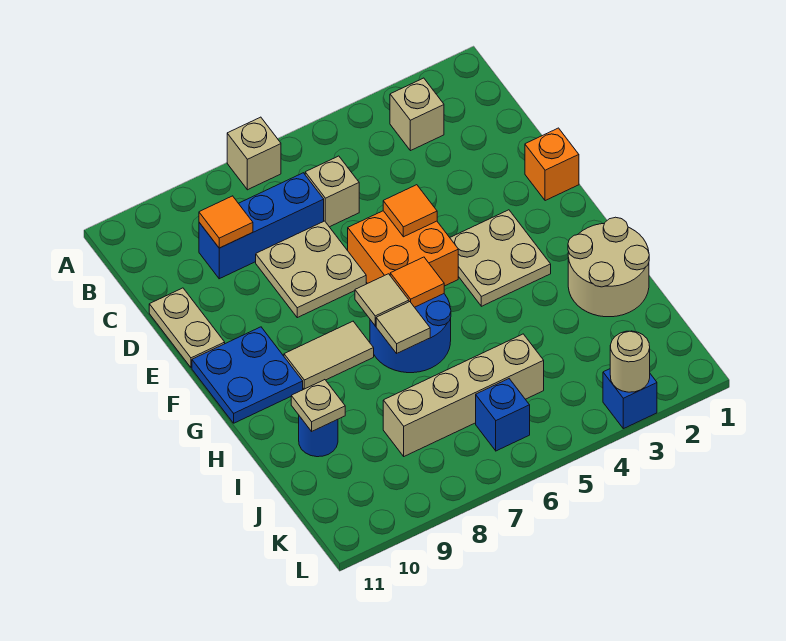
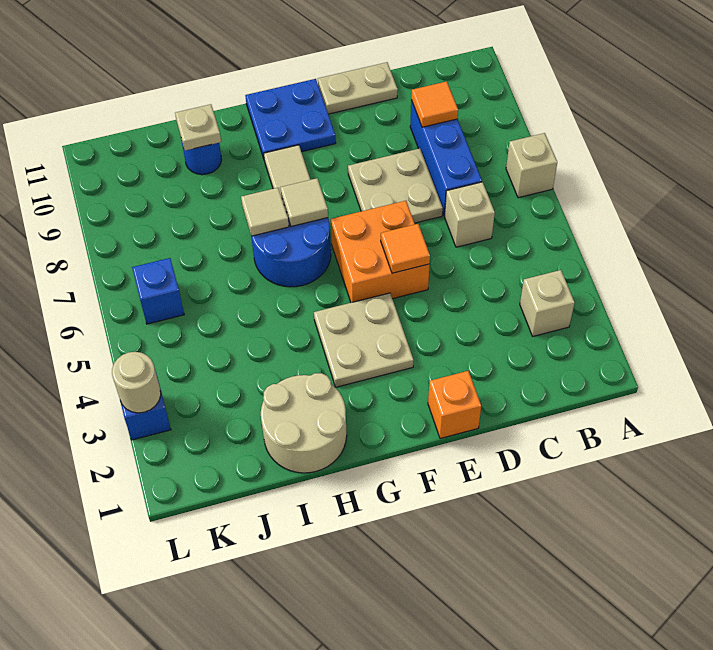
orange 1x1 tile [390,257,444,307] -> none
tan 1x4 brick [383,334,544,456] -> none

